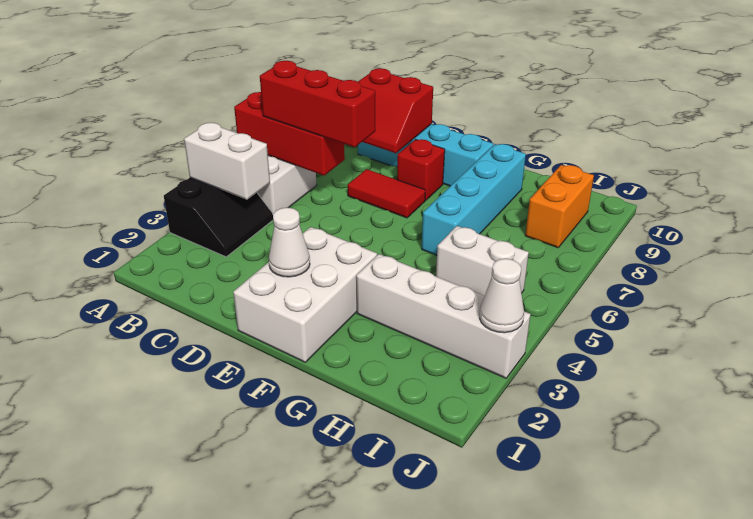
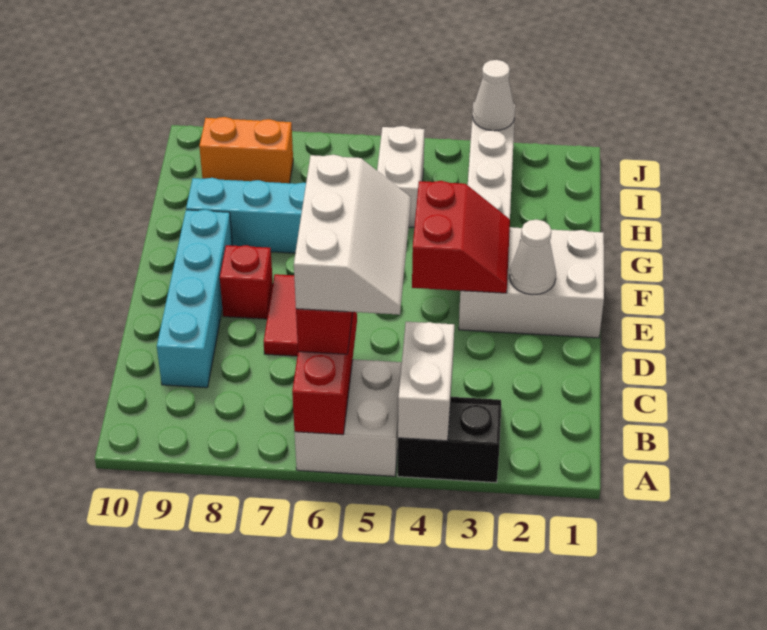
none -> white 2x3 slope [294,155,411,315]
red 2x2 slope [358,68,433,153] -> red 2x2 slope moved to [412,181,510,293]

